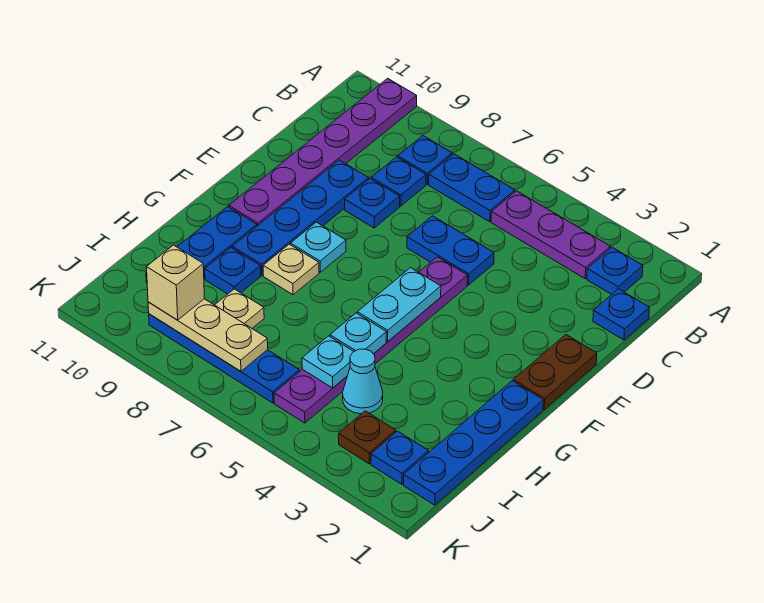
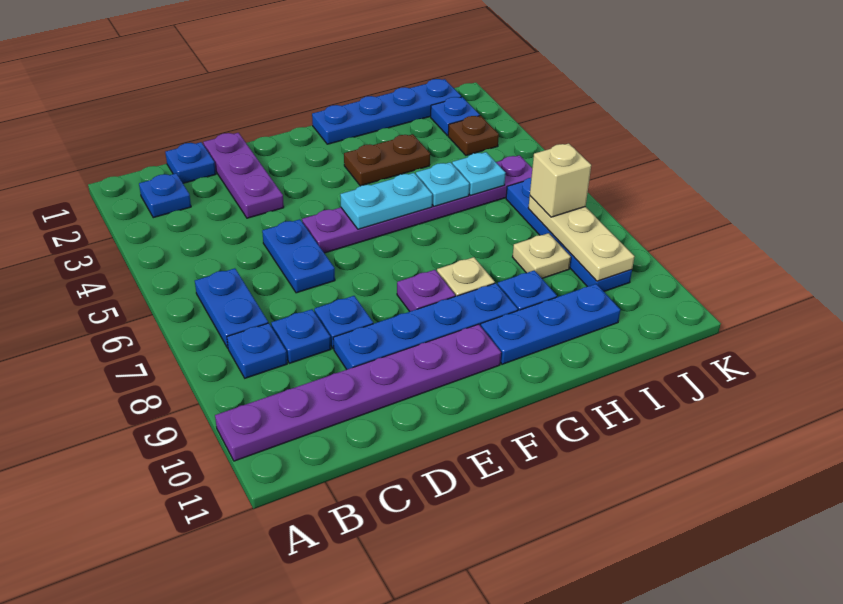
purple 1x3 plate [491,191,611,278] -> purple 1x3 plate moved to [203,133,284,218]
brown 1x2 plate [513,334,597,409] -> brown 1x2 plate moved to [344,134,430,186]
cyan 1x1 plate [291,222,346,272] -> purple 1x1 plate [397,270,455,311]
cyan 1x1 cone [343,349,383,414] -> none
tan 1x1 brick [147,245,205,320] -> tan 1x1 brick moved to [530,143,591,217]

